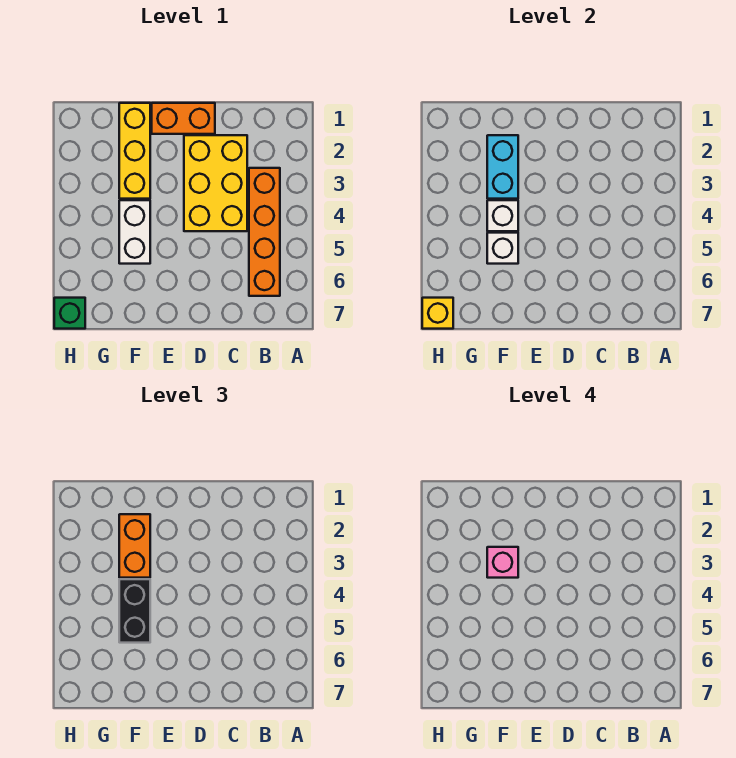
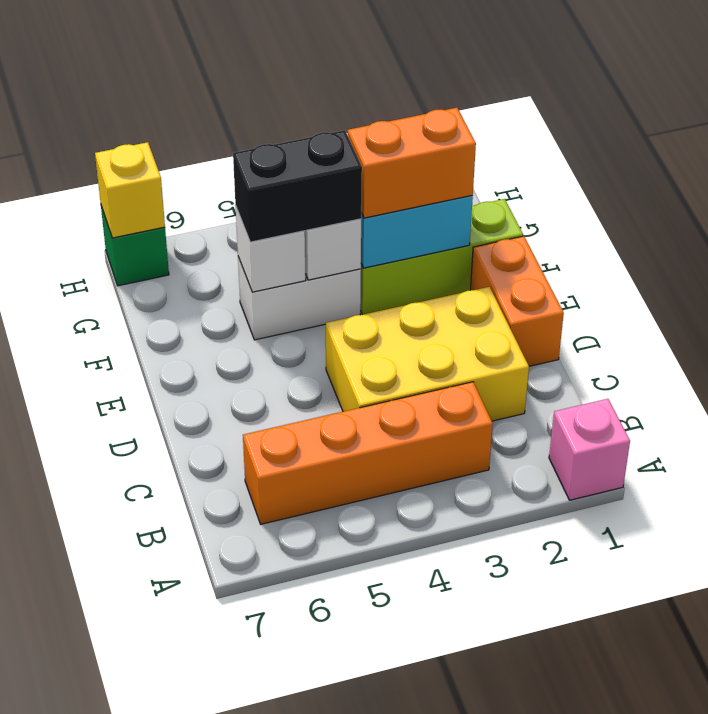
yellow 1x3 brick [119,103,150,199] -> lime 1x3 brick [360,199,523,315]
pink 1x1 brick [487,547,518,578] -> pink 1x1 brick moved to [549,399,630,500]

